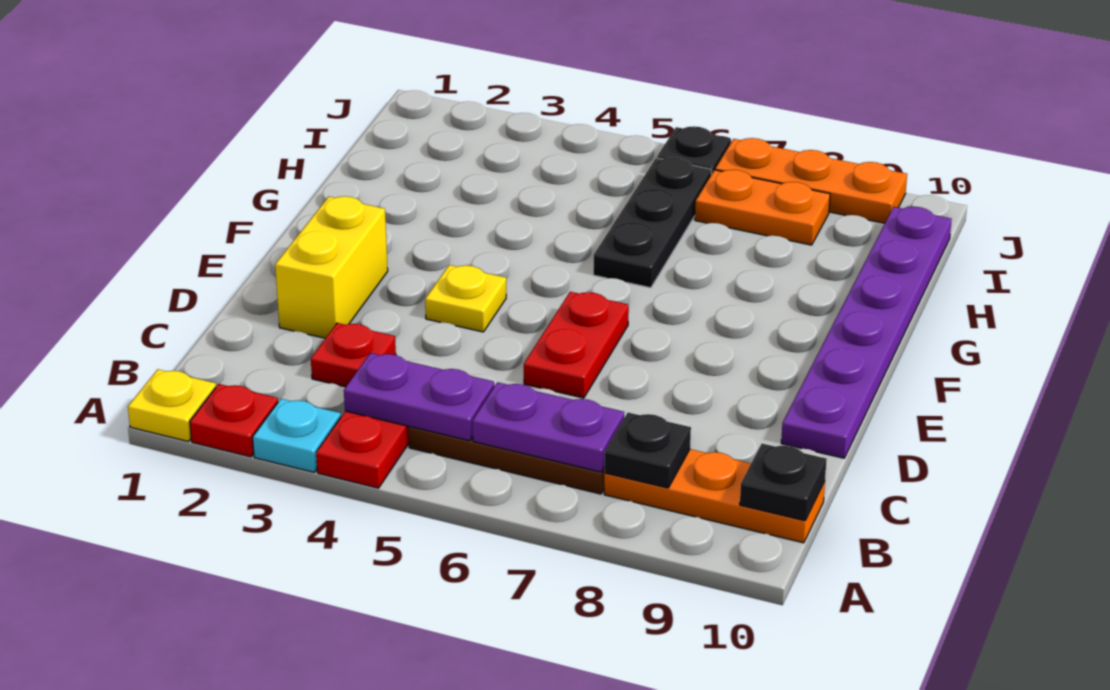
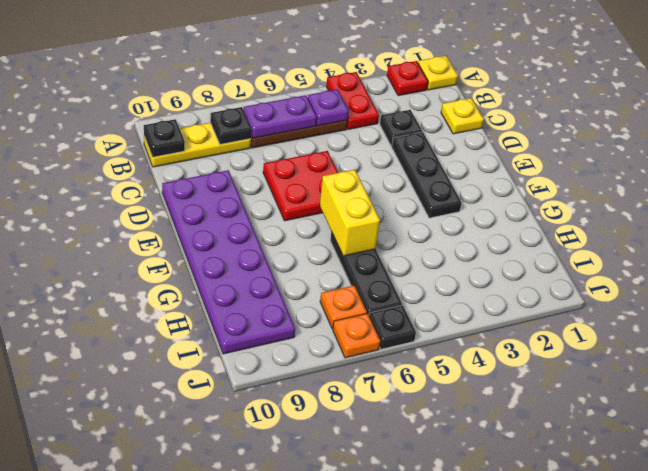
cyan 1x1 plate [253,399,341,472] -> none
purple 1x2 plate [344,353,494,441] -> purple 1x1 plate [308,89,349,126]
orange 1x3 plate [604,449,825,543] -> yellow 1x3 plate [144,123,251,167]
red 1x1 plate [311,323,396,387] -> black 1x1 plate [380,110,422,146]
yellow 1x2 brick [275,196,388,338] -> yellow 1x2 brick moved to [320,170,380,256]
none -> black 1x3 plate [392,132,462,218]
red 1x2 plate [524,292,629,398] -> red 2x2 plate [263,151,338,221]
purple 1x6 plate [781,207,952,458] -> purple 2x6 plate [162,170,295,354]
yellow 1x1 plate [425,265,506,332] -> yellow 1x1 plate moved to [441,98,484,134]
orange 1x2 plate [695,170,830,245] -> orange 1x1 plate [320,285,367,329]
orange 1x3 plate [715,138,907,223] -> orange 1x1 plate [333,313,380,358]

